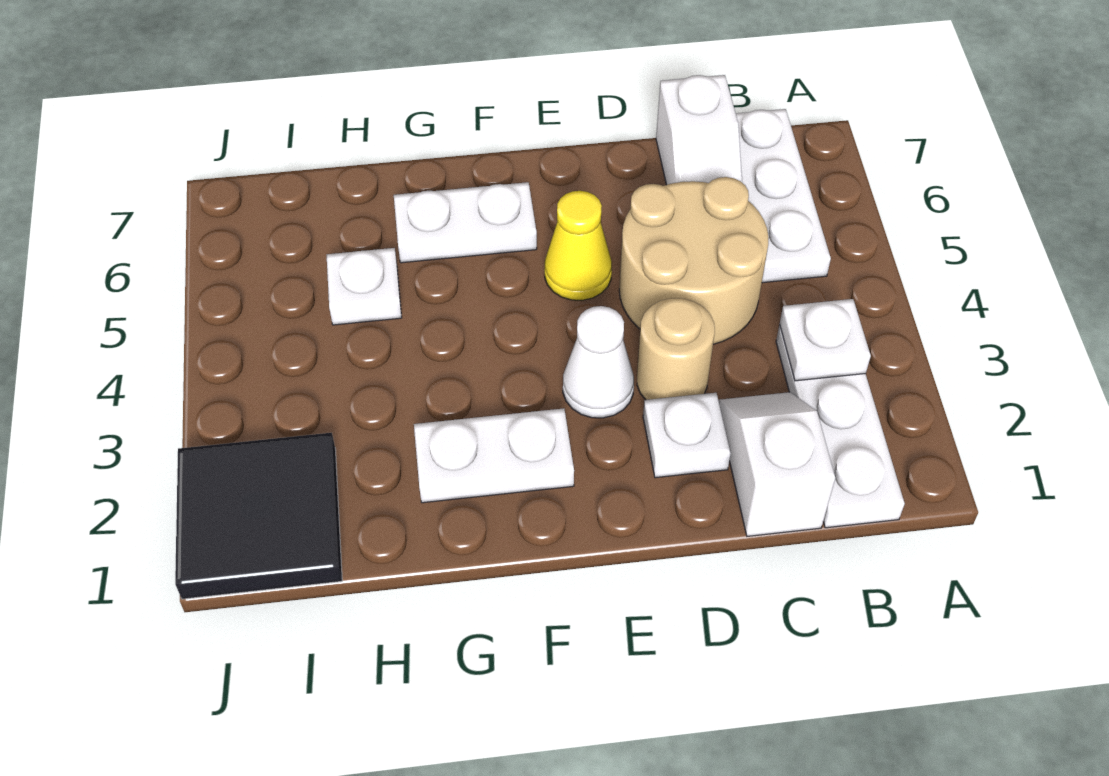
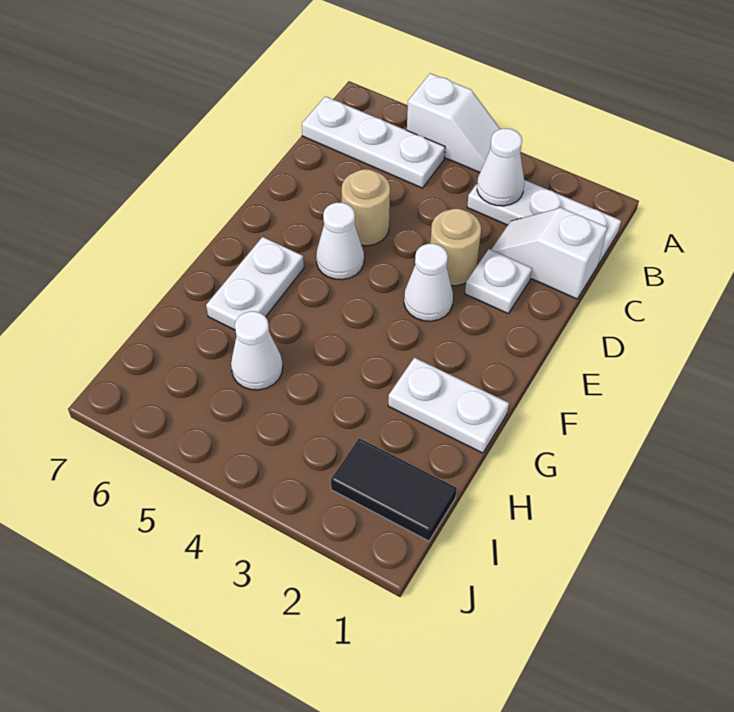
white 1x1 plate [780,299,871,381] -> white 1x1 cone [477,128,524,206]
tan 2x2 round brick [619,177,769,344] -> tan 1x1 round brick [342,169,390,246]
white 1x2 slope [656,75,742,185] -> white 1x2 slope moved to [407,73,500,173]
yellow 1x1 cone [545,191,612,300] -> white 1x1 cone [316,203,364,280]
white 1x2 plate [414,408,574,503] -> white 1x2 plate turned to [388,358,509,453]
white 1x1 plate [327,248,402,325] -> white 1x1 cone [231,311,283,390]
black 2x2 tile [175,433,342,599] -> black 1x2 tile [331,438,457,541]

